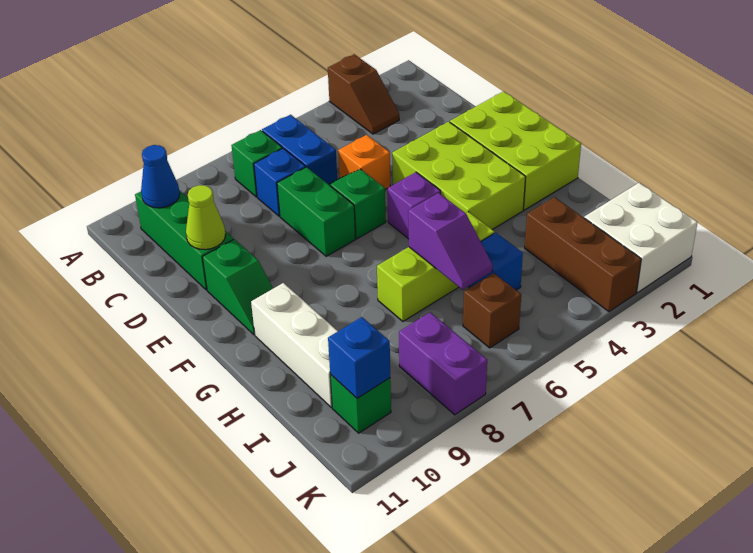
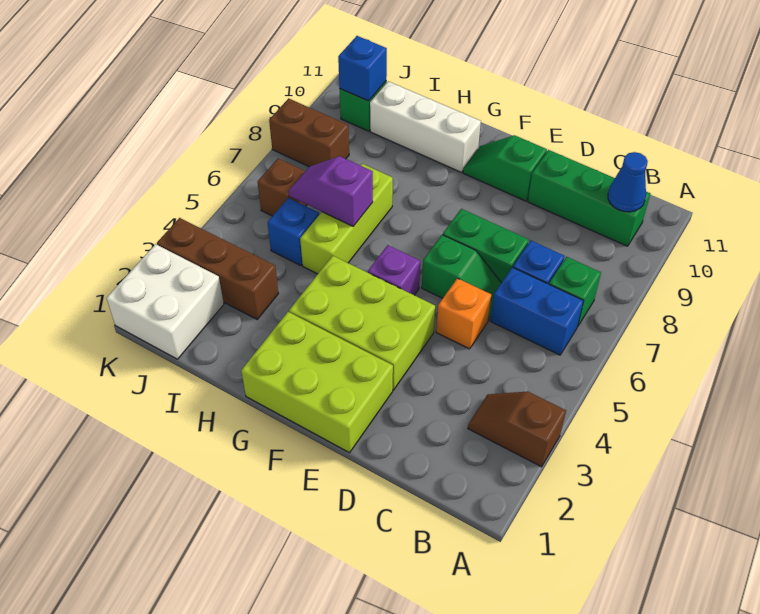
lime 1x1 cone [186,185,225,250] -> none
purple 1x2 brick [399,312,487,415] -> brown 1x2 brick [269,98,349,167]

